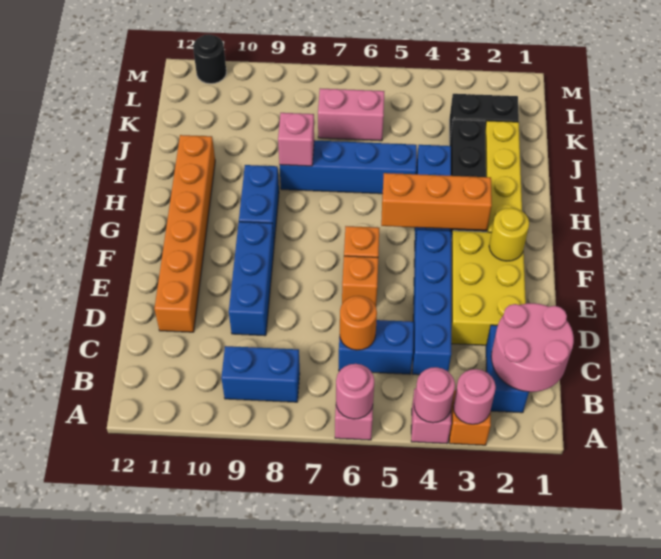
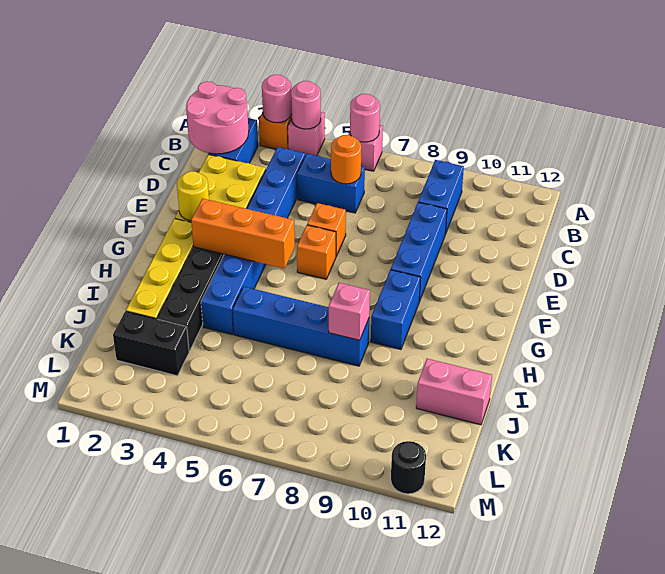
blue 1x2 brick [221,346,300,402] -> blue 1x2 brick turned to [418,160,464,234]
orange 1x6 brick [154,135,215,332] -> none
pink 1x2 brick [318,88,384,141] -> pink 1x2 brick moved to [416,359,492,425]

